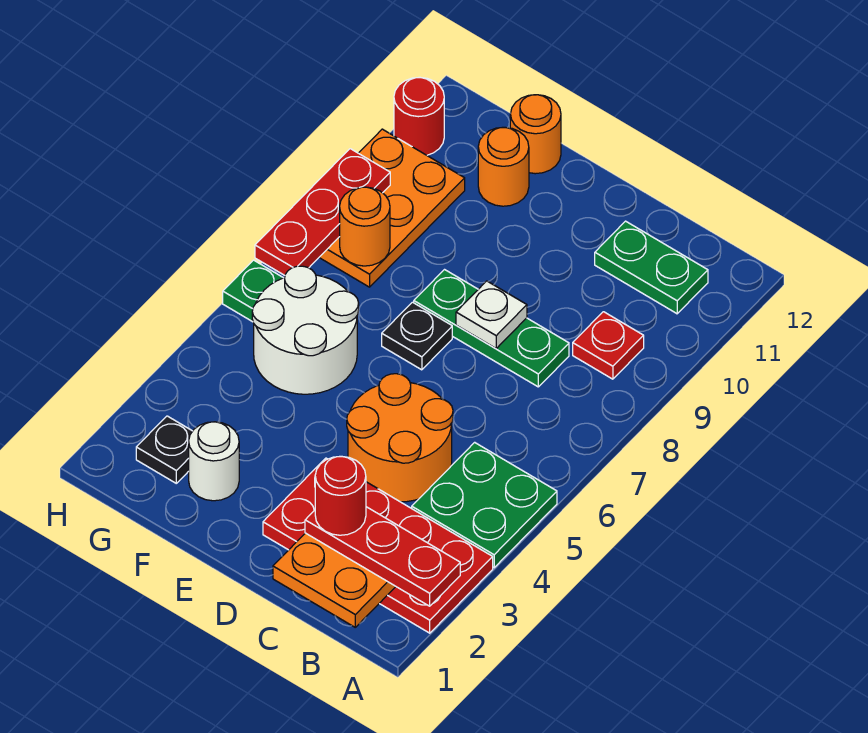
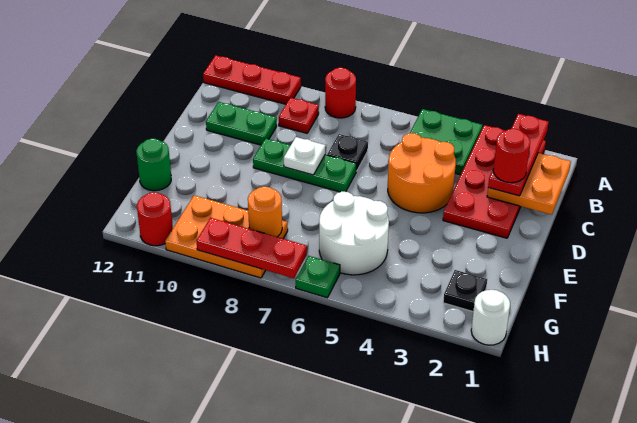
none -> red 1x1 round brick [325,68,356,118]
none -> red 1x3 plate [203,55,301,104]
green 1x2 plate [595,221,708,314] -> green 1x2 plate turned to [206,102,277,145]
green 1x3 plate [414,270,569,387] -> green 1x3 plate turned to [253,138,356,192]
black 1x1 plate [382,302,452,370] -> black 1x1 plate moved to [327,134,368,171]
white 1x1 round brick [189,422,239,501] -> white 1x1 round brick moved to [471,290,510,345]
orange 1x1 round brick [478,127,529,206] -> none
orange 1x1 round brick [510,95,561,174] -> green 1x1 round brick [136,138,171,191]

